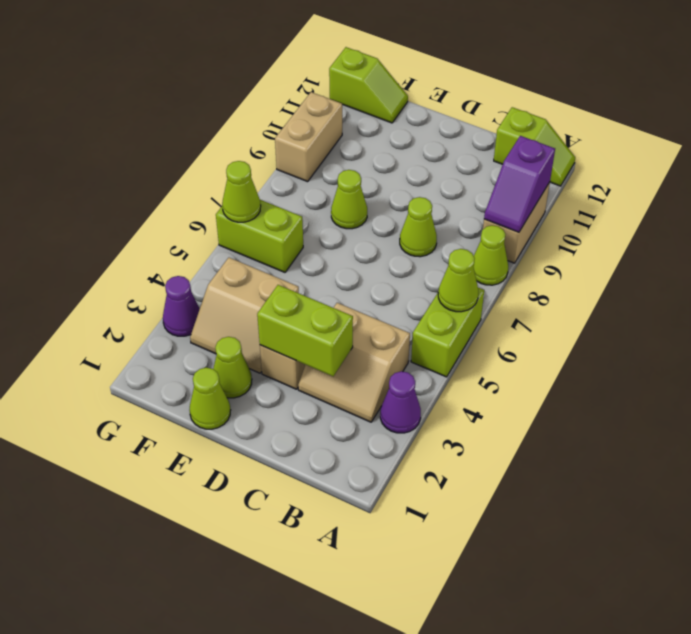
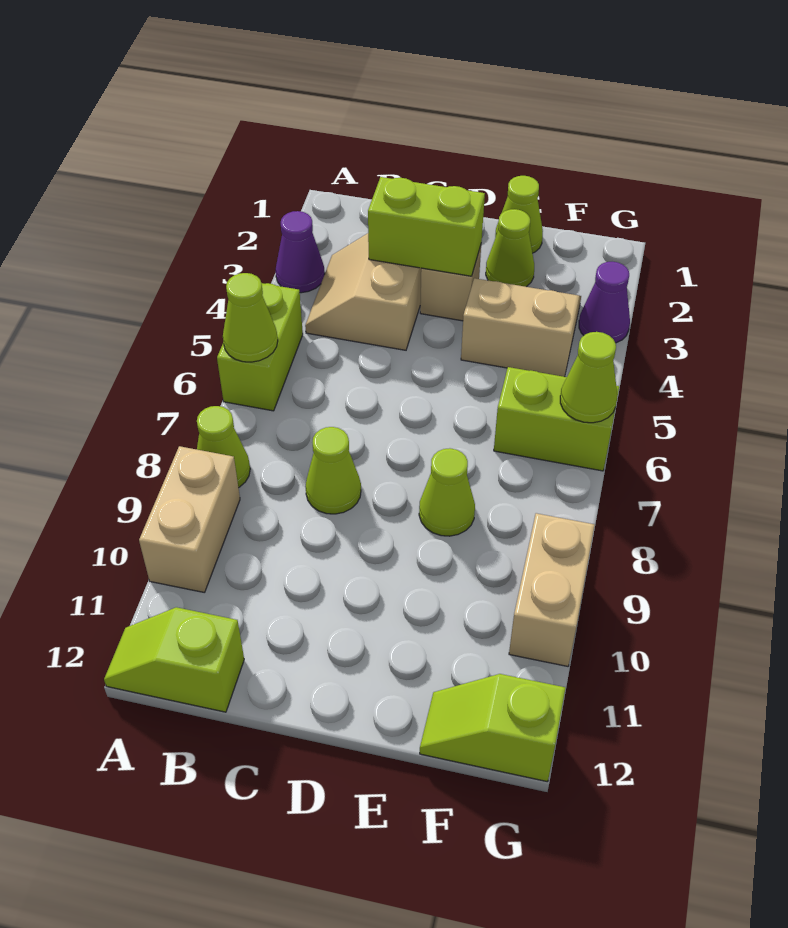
purple 1x2 slope [484,136,555,232] -> none
tan 2x2 slope [298,303,410,422] -> tan 2x2 slope turned to [305,233,421,350]

